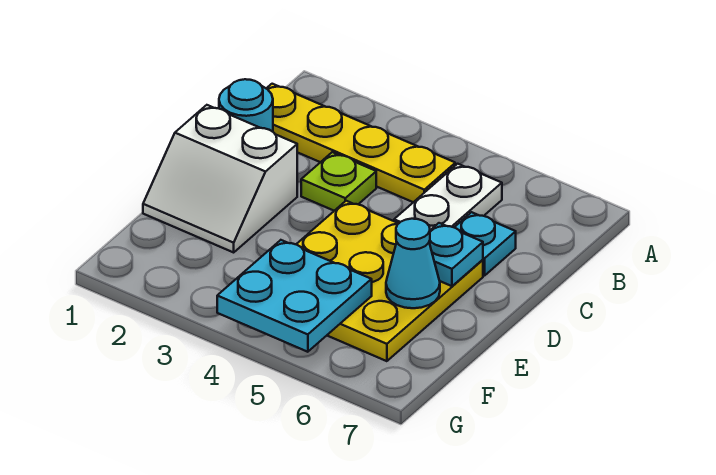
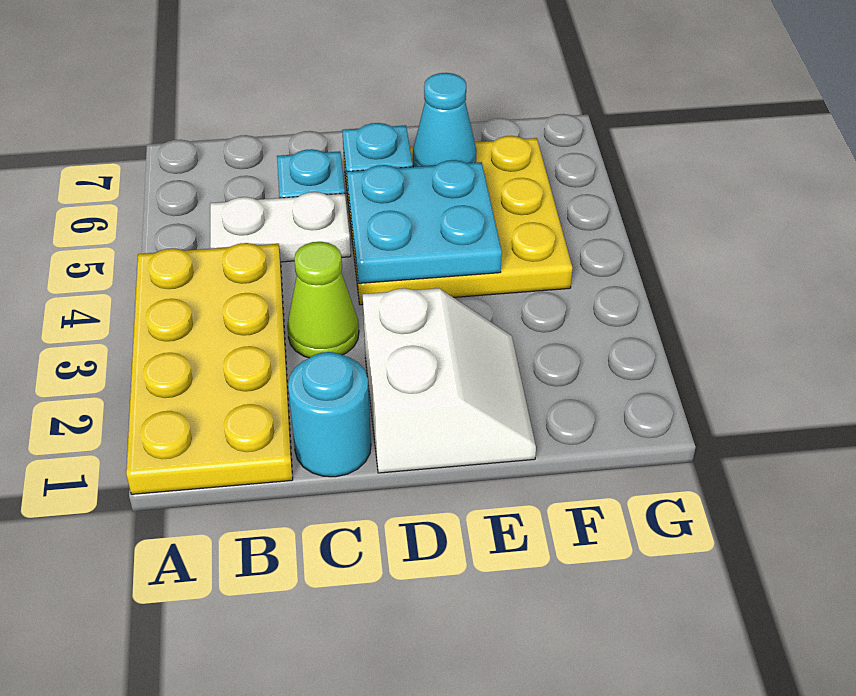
yellow 1x4 plate [266,84,455,202] -> yellow 2x4 plate [126,243,293,494]
lime 1x1 plate [301,152,376,211] -> lime 1x1 cone [287,242,359,358]
cyan 2x2 plate [217,240,372,352] -> cyan 2x2 plate moved to [347,160,502,283]

